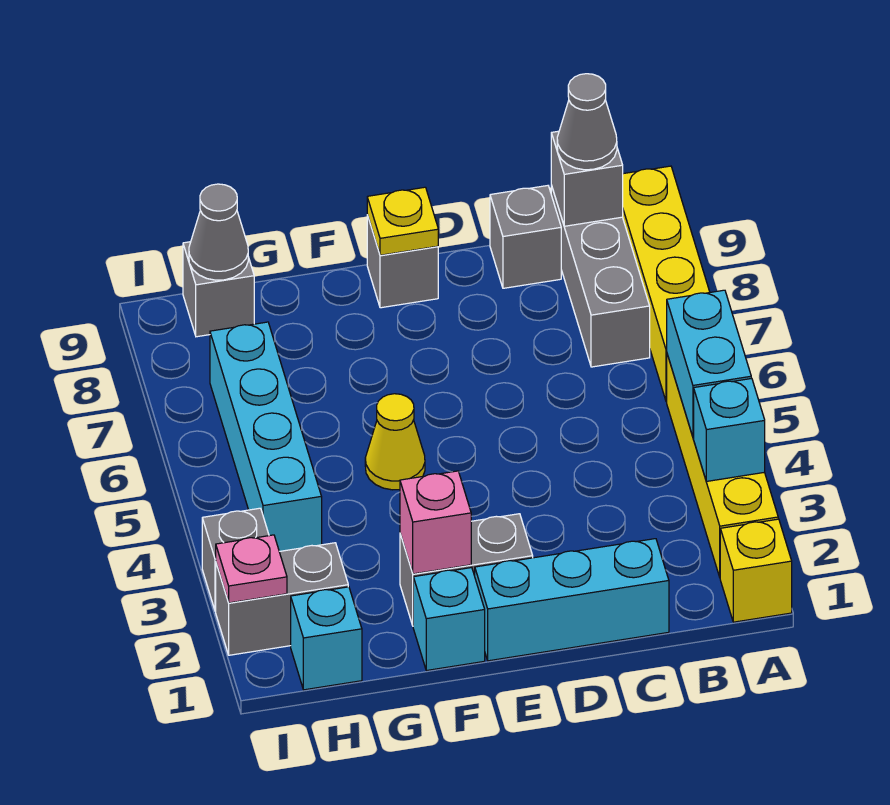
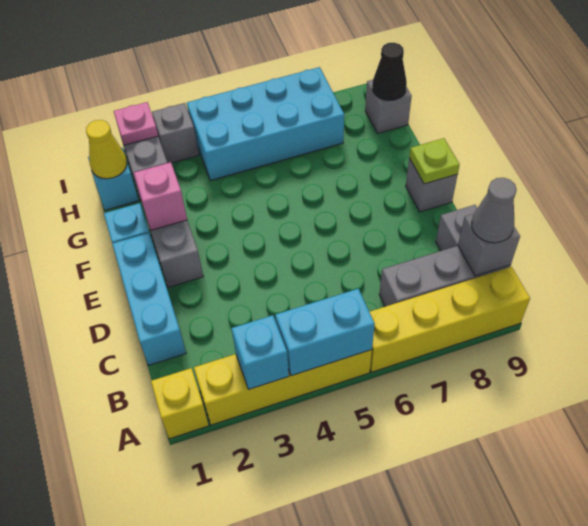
yellow 1x1 plate [367,187,438,255] -> lime 1x1 plate [409,138,460,184]
yellow 1x1 cone [365,394,425,490] -> yellow 1x1 cone moved to [86,120,127,179]
cyan 1x4 brick [210,322,322,551] -> cyan 2x4 brick [187,67,344,181]
grey 1x1 cone [189,184,248,280] -> black 1x1 cone [372,43,407,100]

